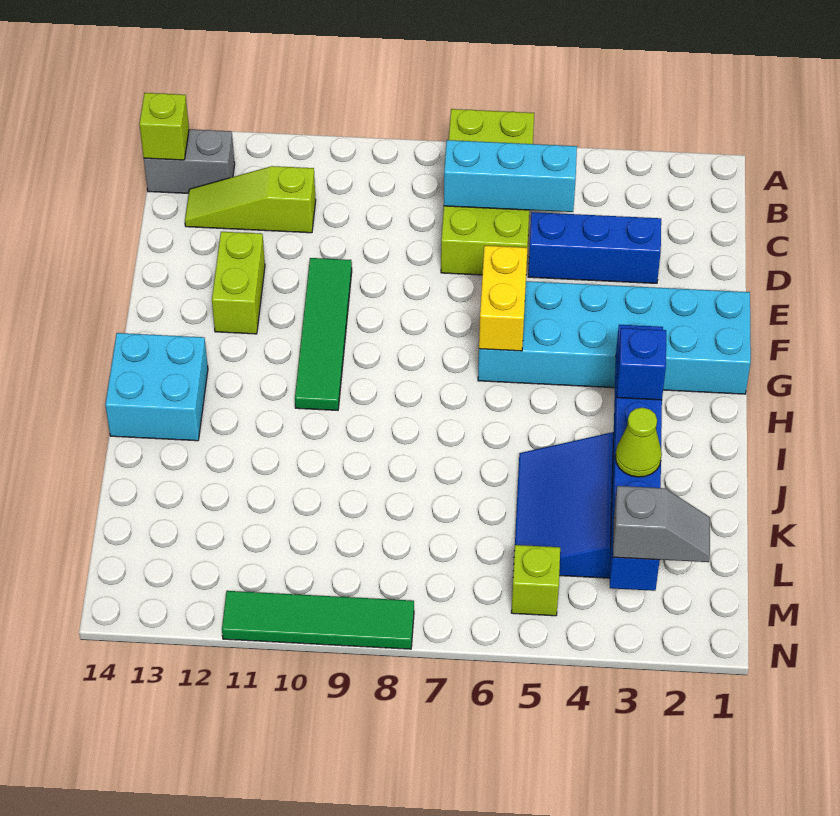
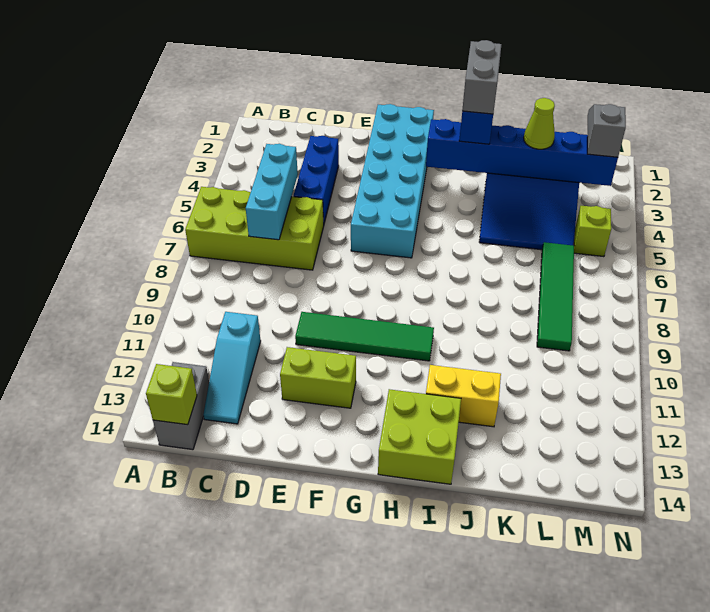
lime 1x3 slope [185,166,316,233] -> cyan 1x3 slope [203,312,261,424]
yellow 1x2 brick [479,246,527,351] -> yellow 1x2 brick moved to [426,365,501,427]
cyan 2x2 brick [105,333,208,441] -> lime 2x2 brick [378,389,461,484]
none -> grey 1x2 brick [462,40,501,114]
green 1x4 tile [222,591,414,649] -> green 1x4 tile moved to [537,242,574,351]

